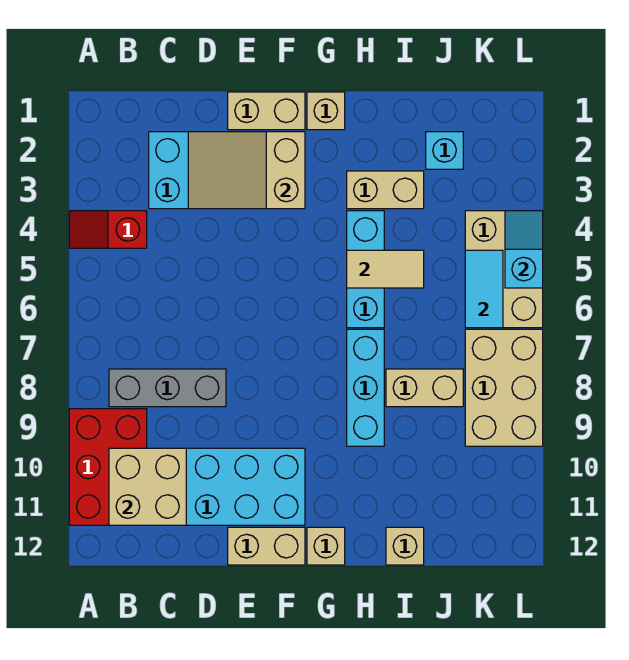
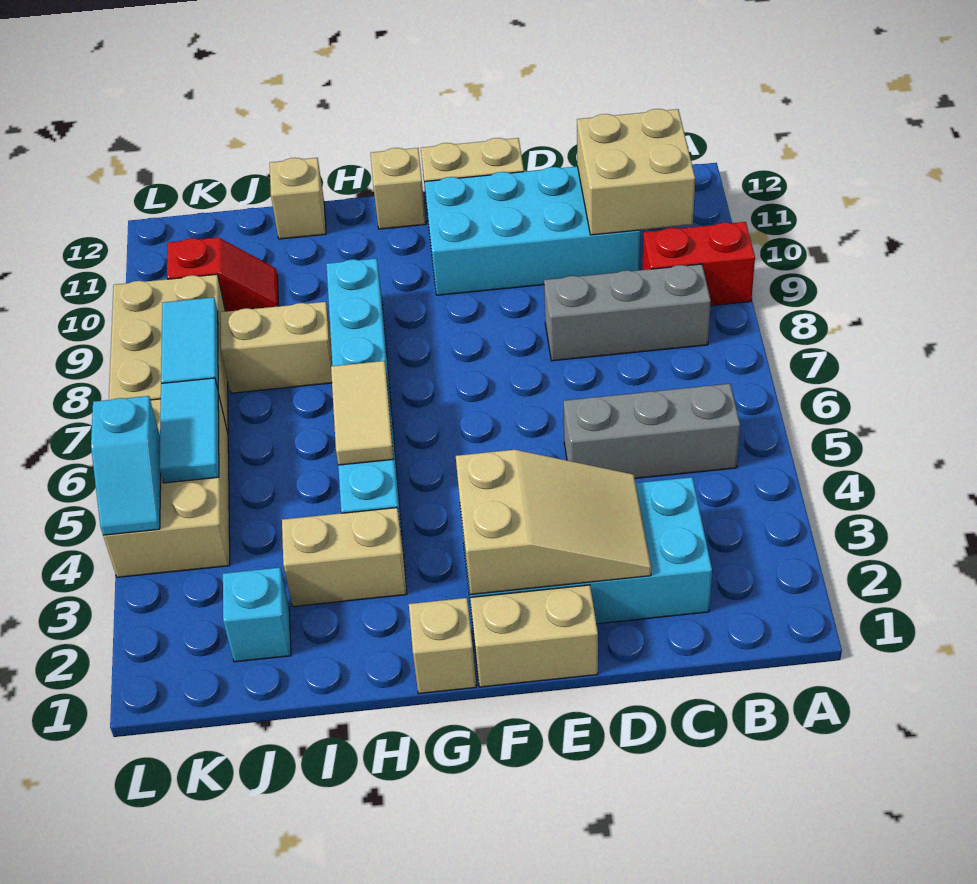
red 1x2 slope [69,211,147,248] -> red 1x2 slope moved to [167,237,279,312]
red 2x3 brick [69,409,147,525] -> red 1x2 brick [643,222,755,306]
none -> grey 1x3 brick [564,384,740,478]
tan 1x2 tile [347,250,424,288] -> tan 1x2 tile turned to [331,361,394,465]
none -> cyan 1x2 tile [161,297,218,389]

